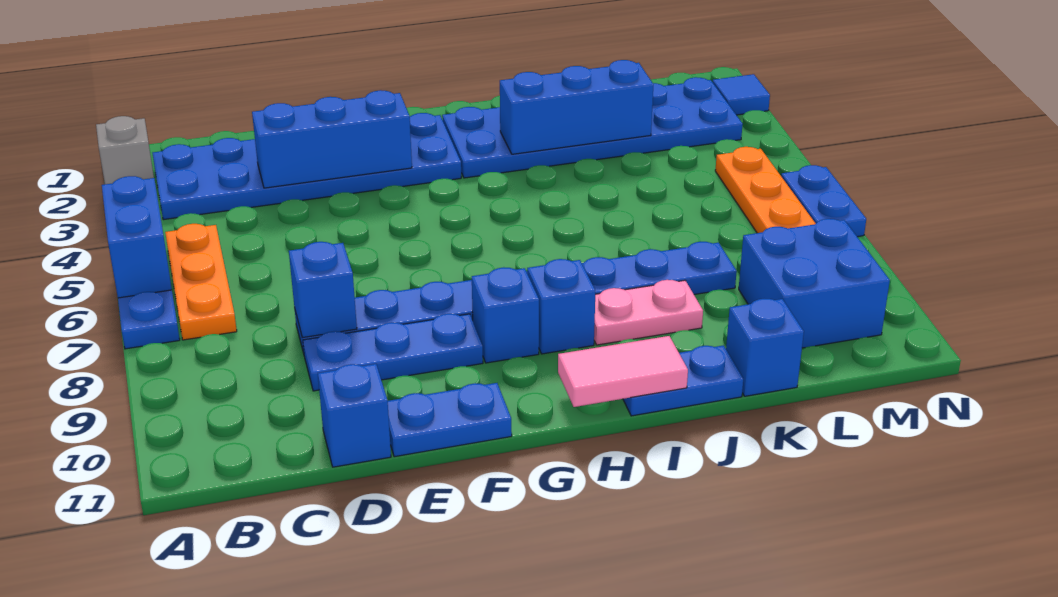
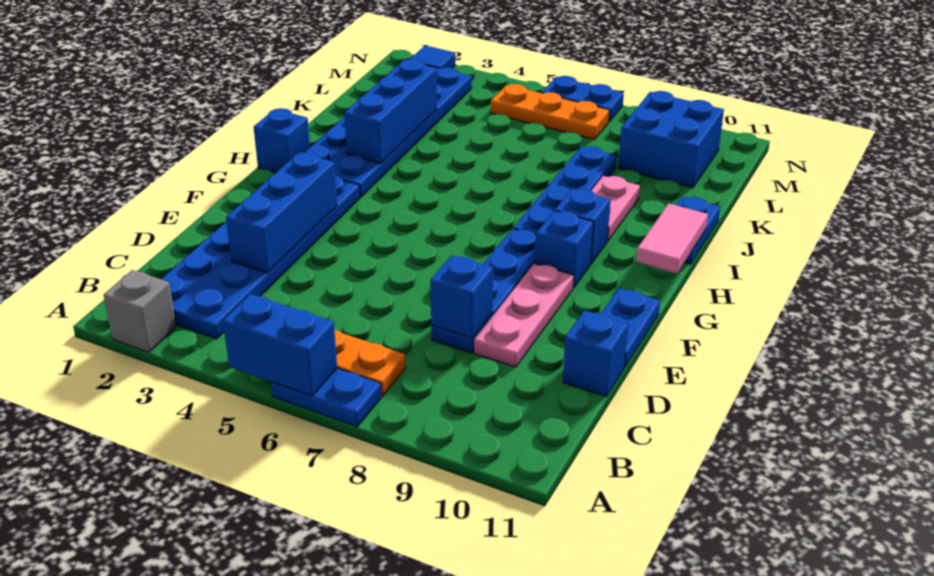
blue 1x3 plate [303,314,483,391] -> pink 1x3 plate [474,264,574,367]
blue 1x1 brick [726,299,804,396] -> blue 1x1 brick moved to [254,108,310,173]

